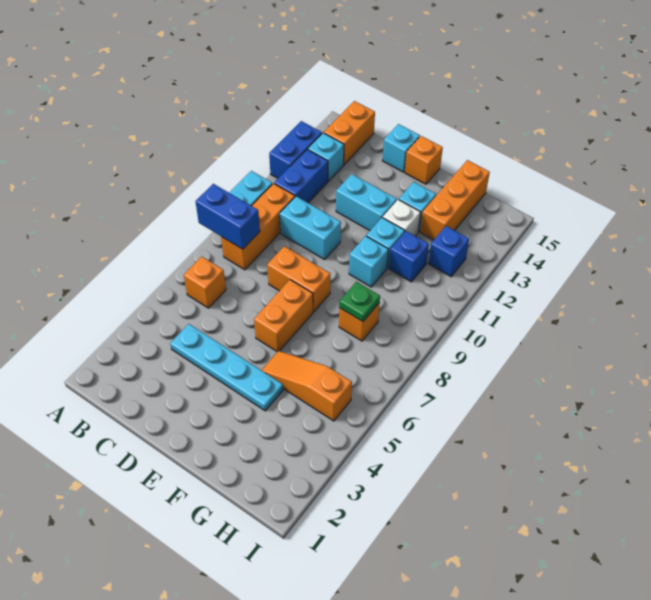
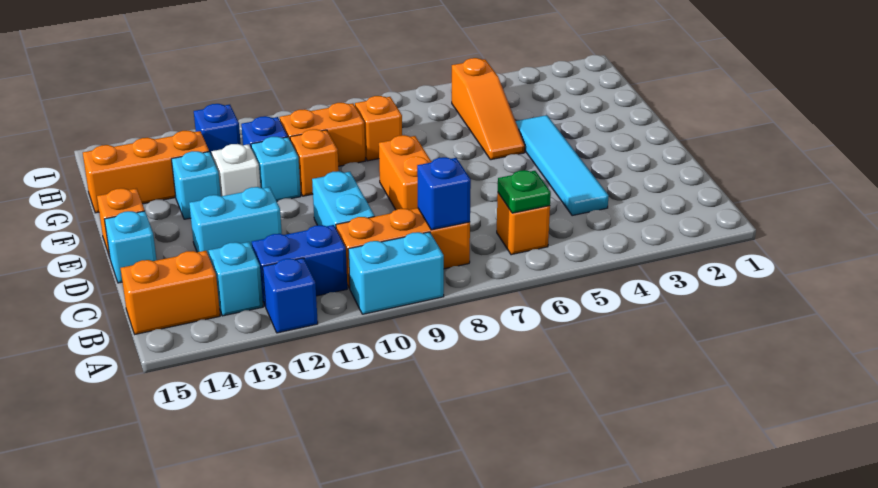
blue 1x2 brick [195,184,260,249] -> blue 1x1 brick [417,157,471,230]
blue 1x2 brick [269,121,322,178] -> blue 1x1 brick [263,258,318,333]
cyan 1x4 plate [170,324,283,411] -> cyan 1x4 tile [516,115,609,216]
cyan 1x2 brick [336,174,397,231] -> cyan 1x2 brick turned to [189,187,282,256]
orange 1x2 brick [254,280,313,352] -> orange 1x2 brick moved to [280,103,365,166]
cyan 1x1 brick [349,236,388,287] -> orange 1x1 brick [290,129,339,196]
green 1x1 plate [339,282,380,322] -> green 1x1 plate moved to [498,170,551,213]

